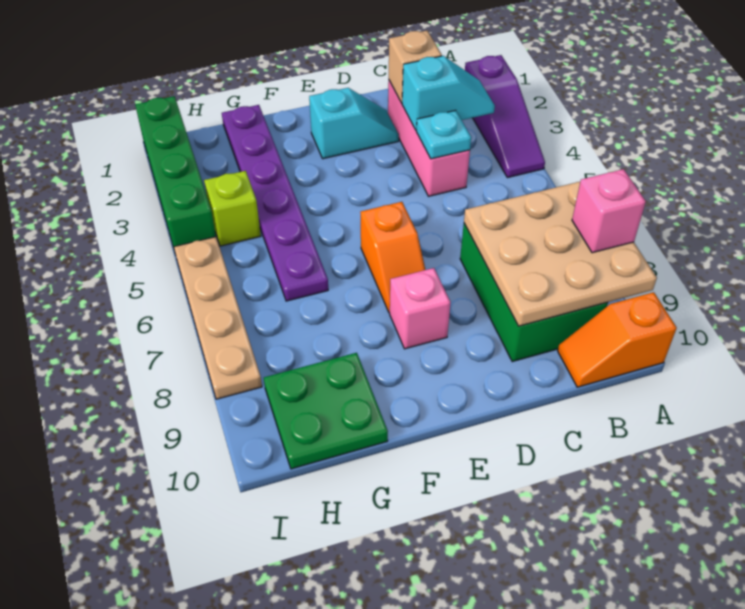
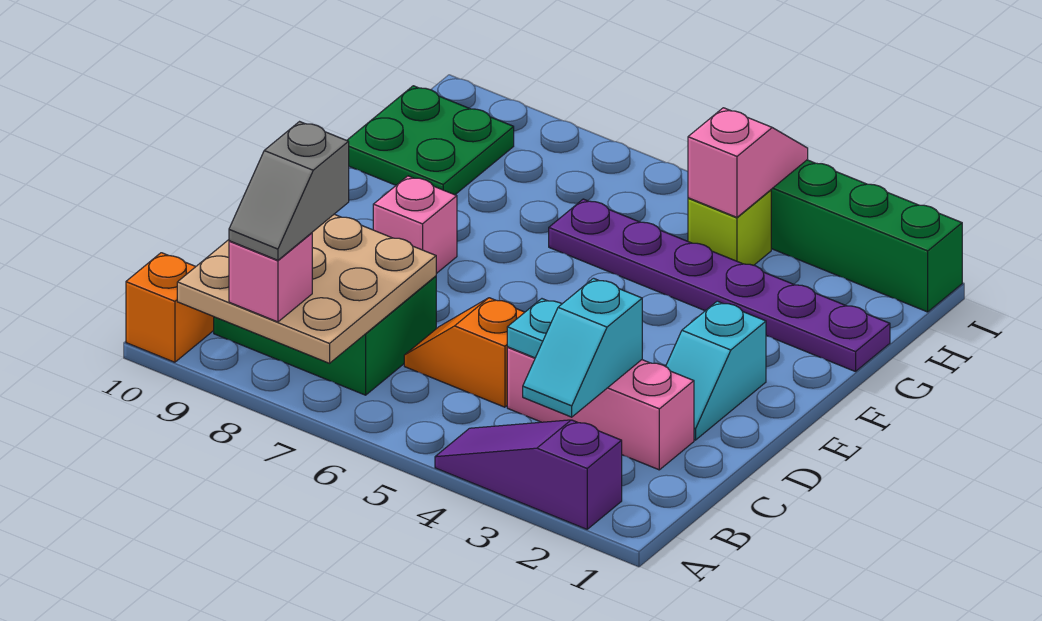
none -> grey 1x2 slope [229,122,349,260]
tan 1x1 brick [389,31,442,103] -> none
orange 1x2 slope [360,202,425,313] -> orange 1x2 slope moved to [404,298,525,407]
none -> pink 1x2 slope [688,108,808,217]
tan 1x4 plate [174,237,262,399] -> none

